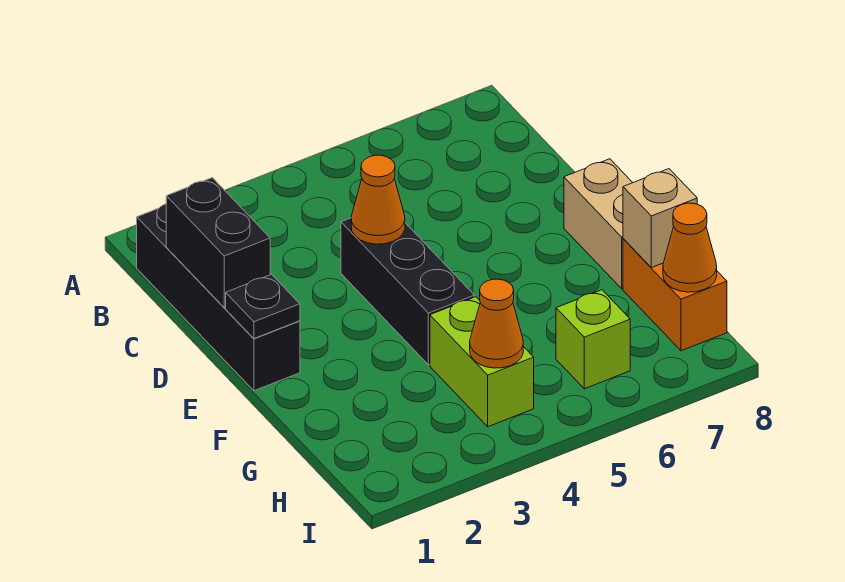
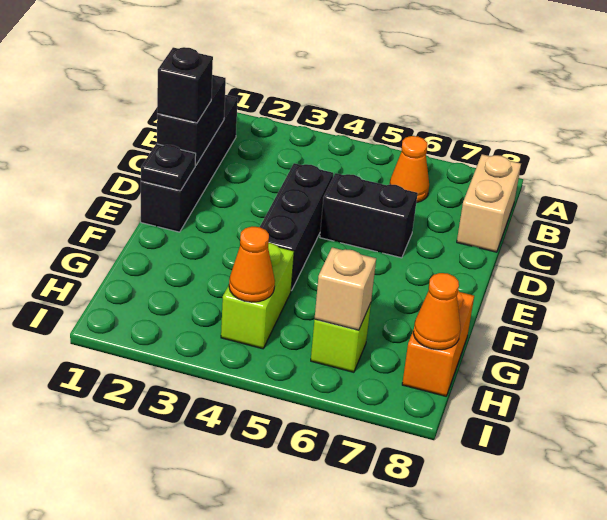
none -> black 1x1 brick [157,47,213,123]
orange 1x1 cone [351,155,405,244] -> orange 1x1 cone moved to [390,136,429,203]
none -> black 1x2 brick [320,173,418,258]
tan 1x2 brick [564,159,633,289] -> tan 1x2 brick moved to [457,154,521,252]
tan 1x1 brick [623,169,697,268] -> tan 1x1 brick moved to [315,247,376,330]

